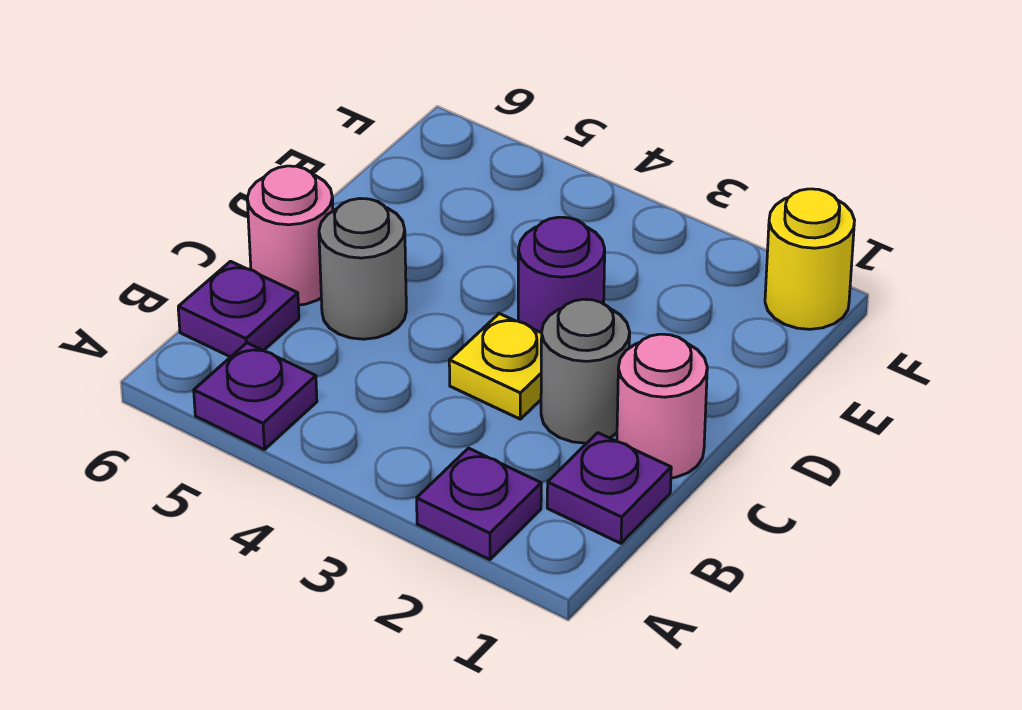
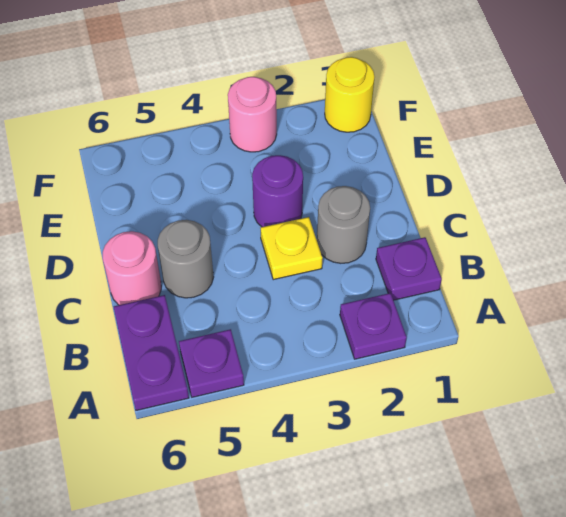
purple 1x1 plate [178,261,299,357] -> purple 1x2 plate [114,295,189,410]
pink 1x1 round brick [617,334,707,478] -> pink 1x1 round brick moved to [228,77,277,152]

